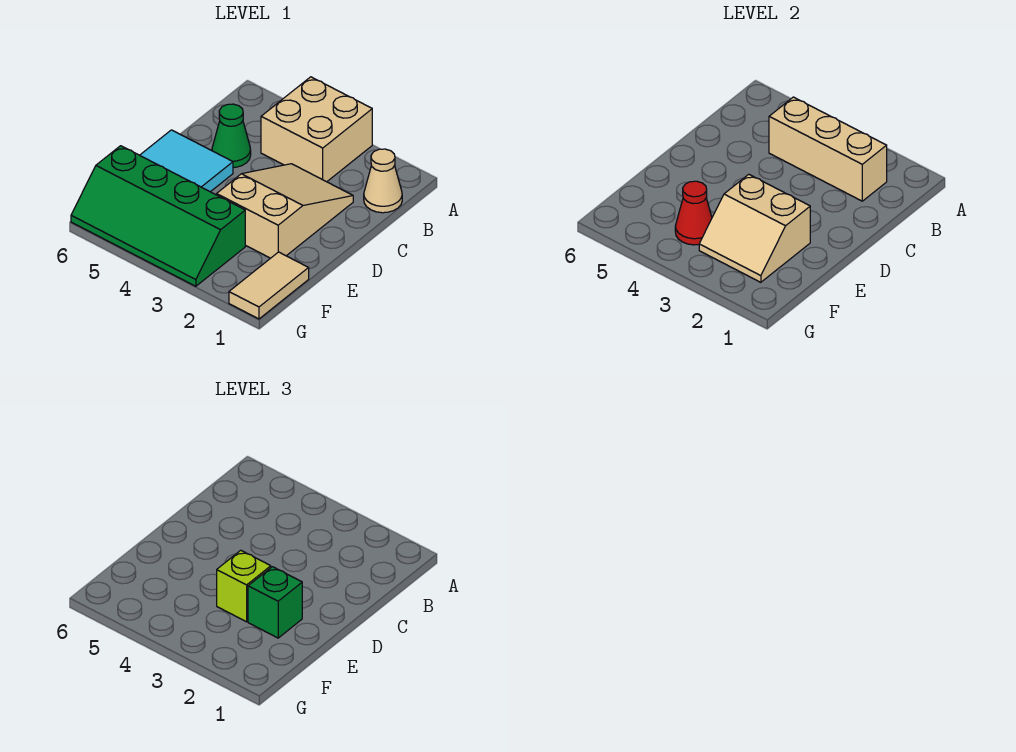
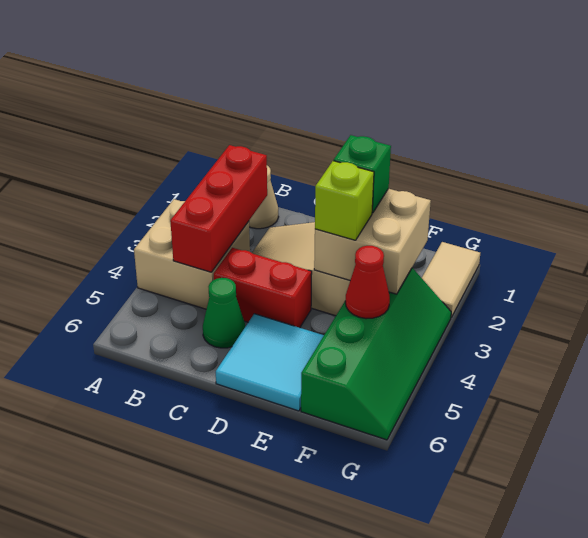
tan 1x3 brick [769,97,887,201] -> red 1x3 brick [170,145,267,272]
none -> red 1x2 brick [214,248,312,328]
tan 2x2 slope [699,174,810,282] -> tan 2x2 brick [314,189,431,294]
tan 1x2 tile [229,252,309,319] -> tan 1x2 tile turned to [422,242,480,317]

